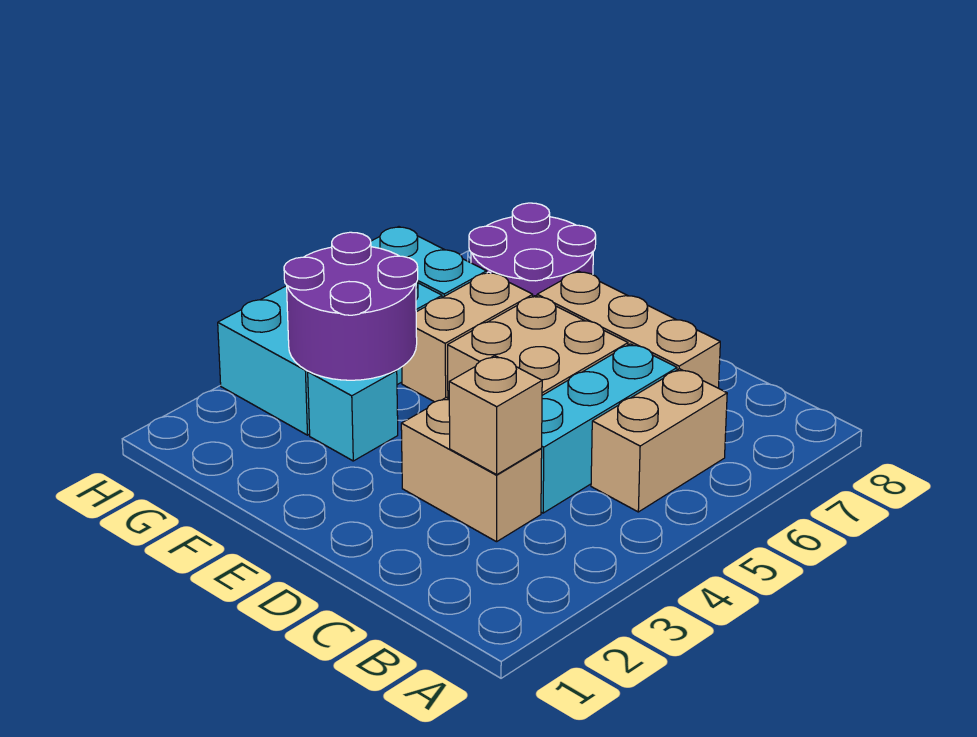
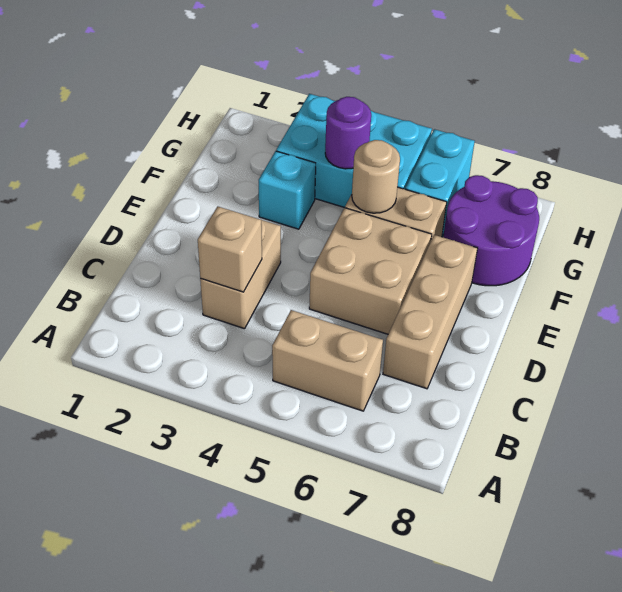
cyan 1x3 brick [541,344,677,513] -> none
purple 2x2 round brick [284,232,418,380] -> purple 1x1 round brick [325,97,371,169]
none -> tan 1x1 round brick [352,140,400,213]

